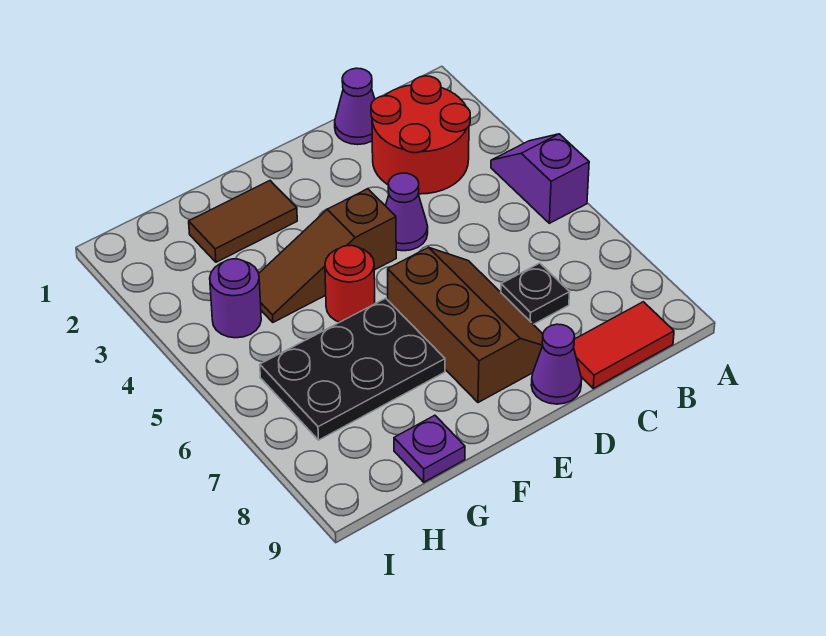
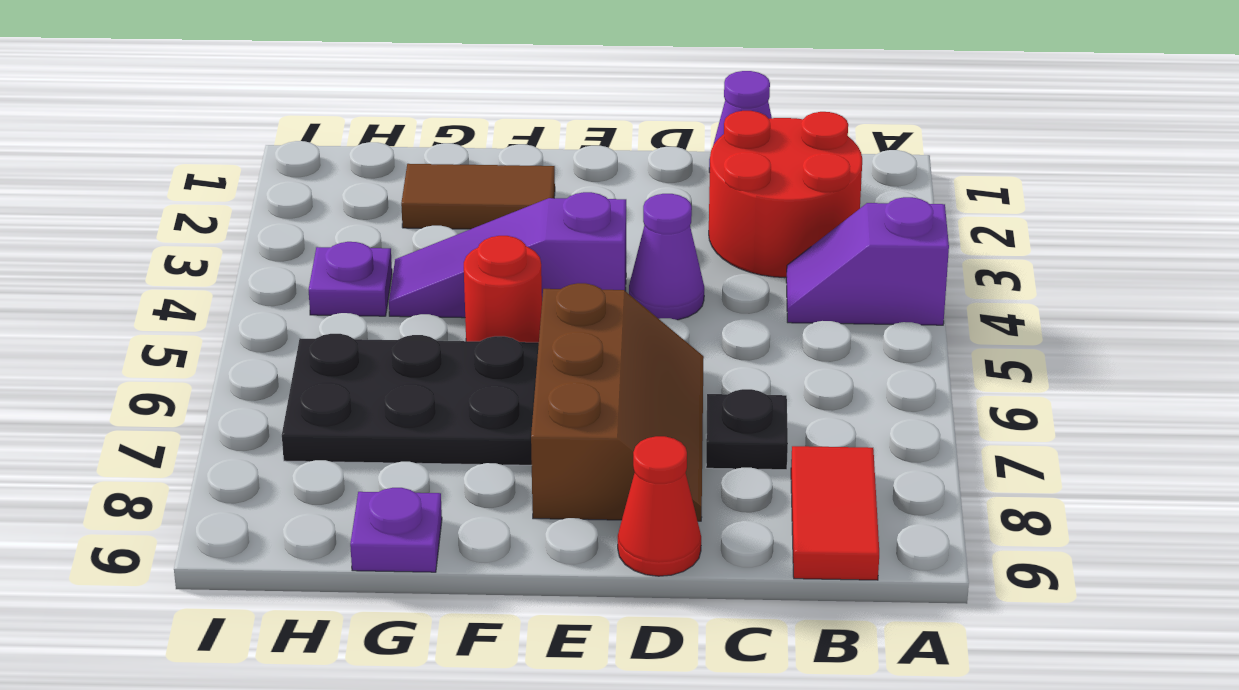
purple 1x2 slope [491,134,589,223] -> purple 1x2 slope turned to [786,197,949,325]
red 1x2 tile [574,302,674,388] -> red 1x2 tile turned to [791,446,879,580]
purple 1x1 cone [531,324,582,404] -> red 1x1 cone [618,436,701,576]
brown 1x3 slope [259,189,396,322] -> purple 1x3 slope [389,192,626,318]
purple 1x1 round brick [210,259,261,338] -> purple 1x1 plate [309,242,392,316]

